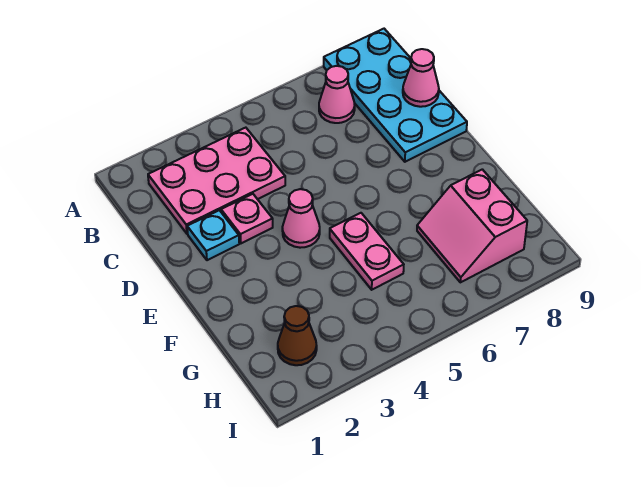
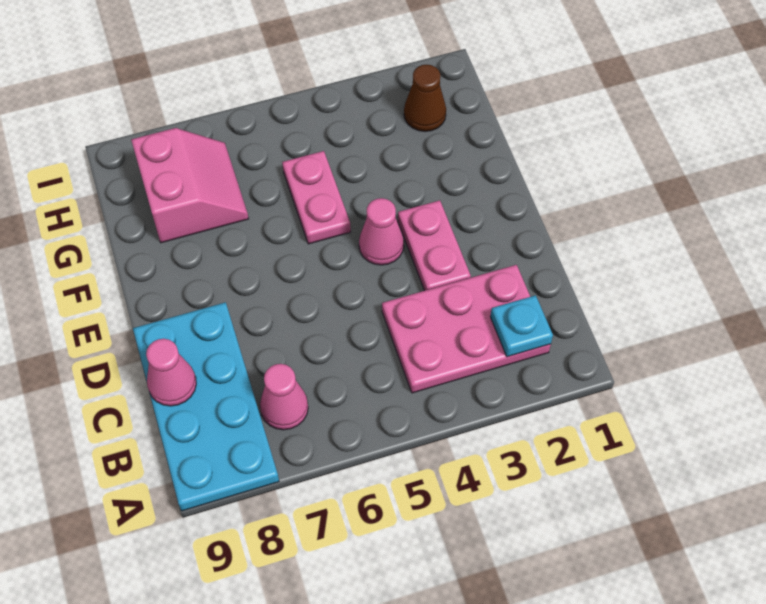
cyan 1x1 plate [187,210,239,260] -> cyan 1x1 plate moved to [490,295,553,357]
pink 1x1 plate [221,194,273,243] -> pink 1x2 plate [398,200,471,291]

